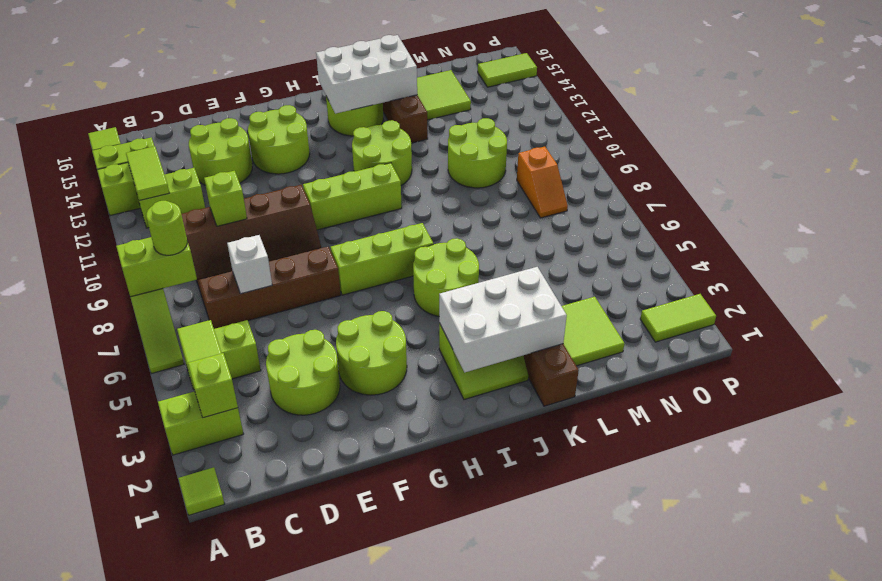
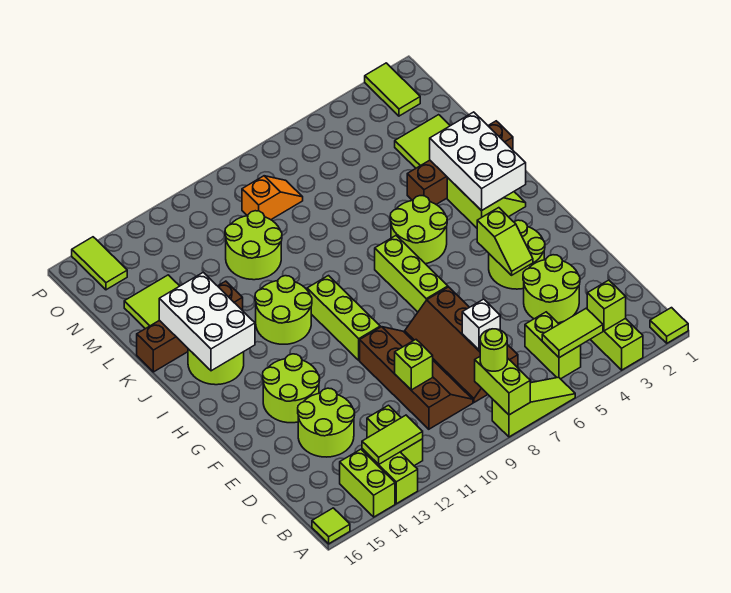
none -> lime 1x2 slope [477,208,533,275]

